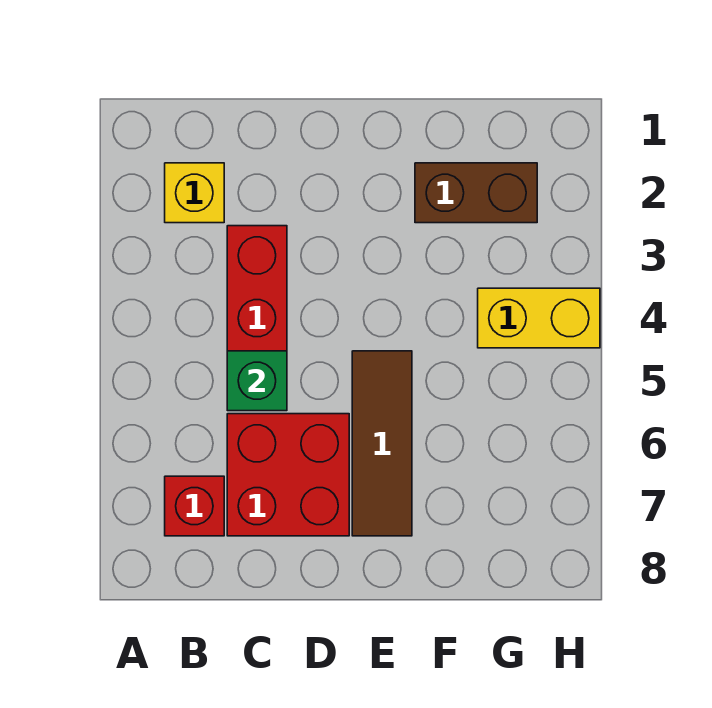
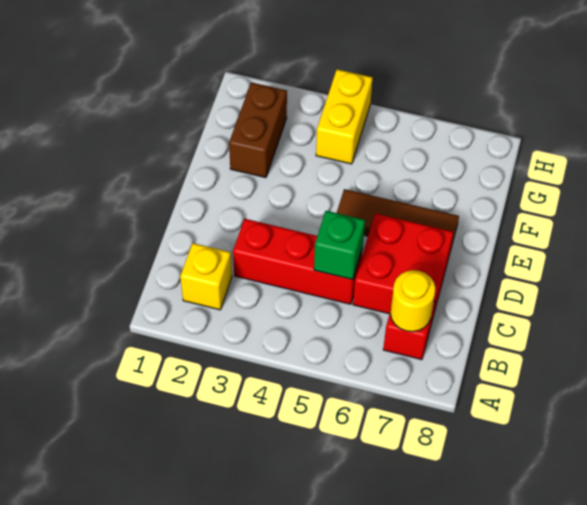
none -> yellow 1x1 round brick [390,270,435,332]

